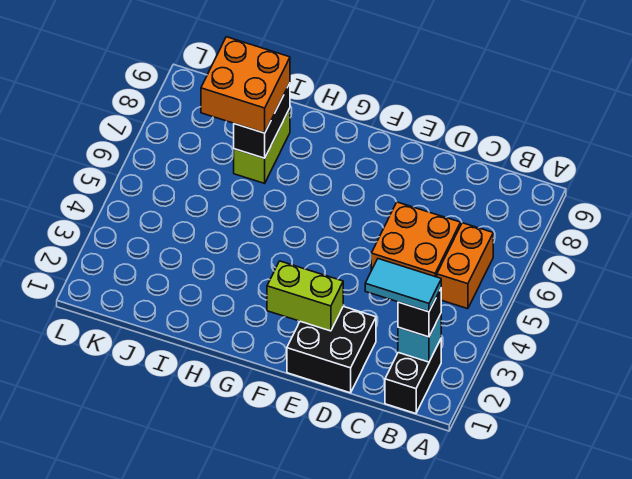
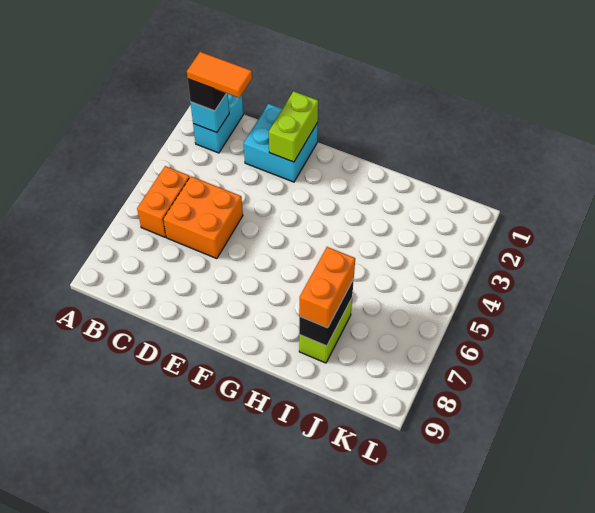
black 1x2 brick [385,339,441,414] -> cyan 1x2 brick [193,94,243,153]
cyan 1x2 tile [365,259,441,312] -> orange 1x2 tile [187,52,252,98]
black 2x2 brick [287,306,376,393] -> cyan 2x2 brick [244,104,318,182]
lime 1x2 brick [267,261,343,331] -> lime 1x2 brick turned to [269,91,318,162]
orange 2x2 brick [201,37,290,133] -> orange 1x2 brick [299,247,355,328]

